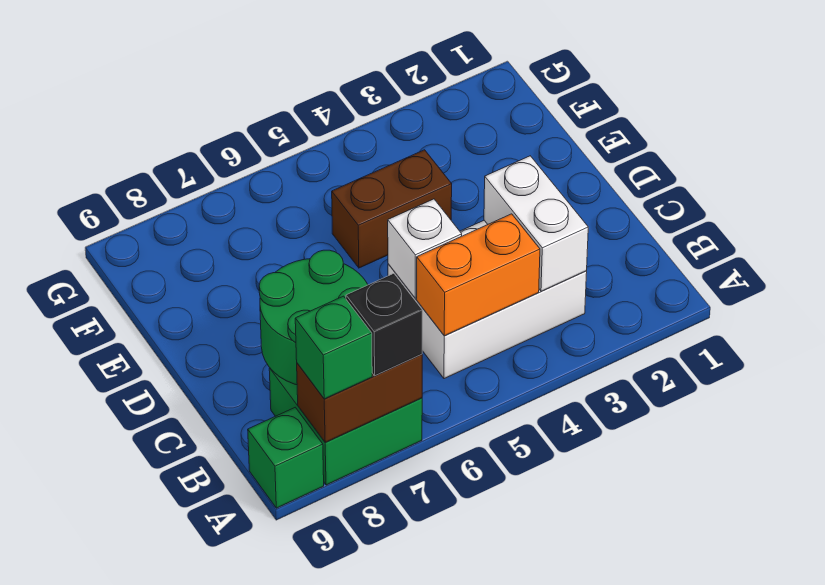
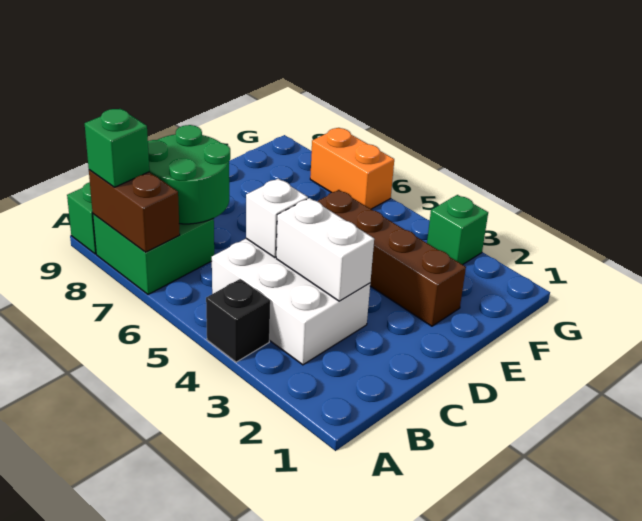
black 1x1 brick [346,274,422,376] -> black 1x1 brick moved to [206,279,270,362]
white 1x2 brick [484,156,588,291] -> white 1x2 brick turned to [276,198,374,301]
orange 1x2 brick [417,214,540,336] -> orange 1x2 brick moved to [310,128,394,209]
brown 1x2 brick [332,150,452,268] -> brown 1x4 brick [317,190,466,326]
none -> green 1x1 brick [427,195,488,265]

